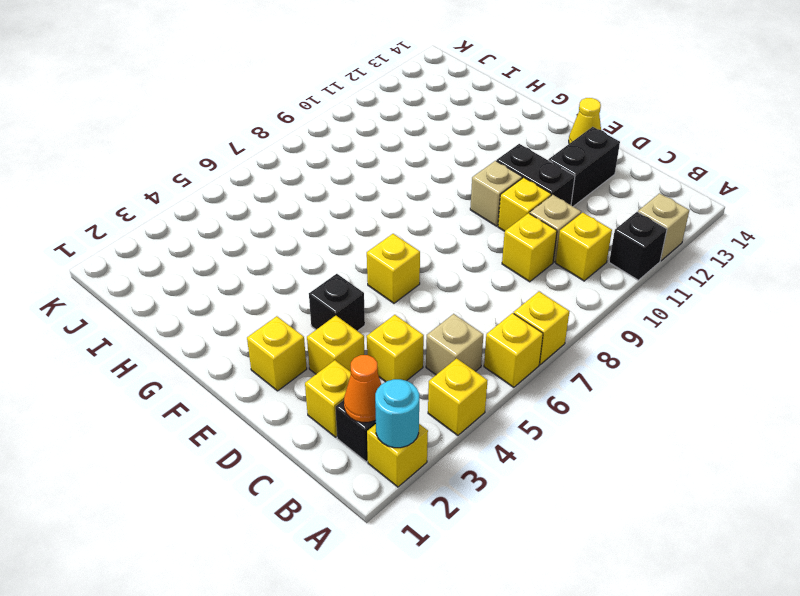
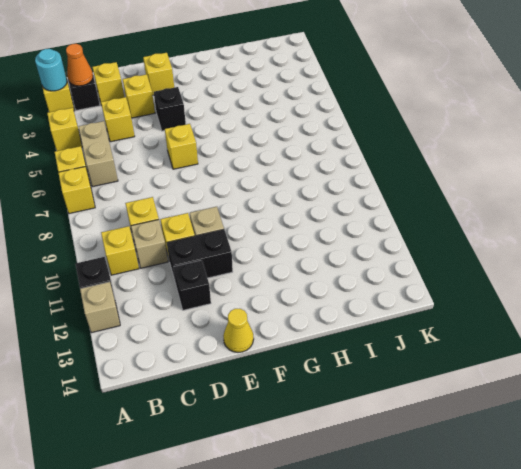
tan 1x1 brick [426,314,483,375] -> tan 1x2 brick [78,121,118,187]
black 1x2 brick [548,127,620,207] -> black 1x1 brick [173,260,211,310]

